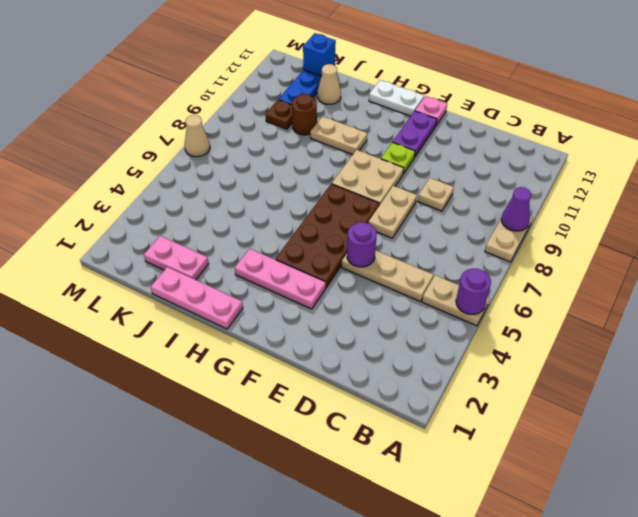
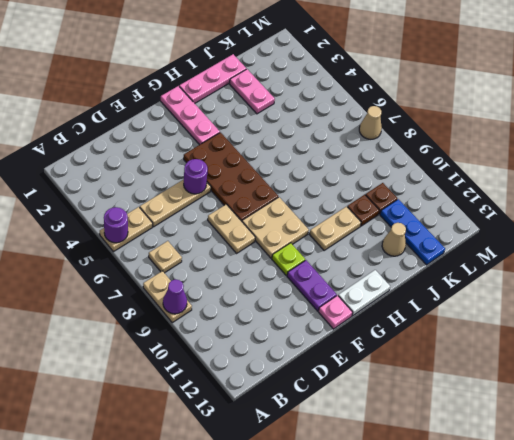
tan 1x1 plate [418,178,454,211] -> tan 1x1 plate moved to [149,241,182,273]
pink 1x3 plate [235,249,326,309] -> pink 1x3 plate turned to [161,86,220,145]
pink 1x2 plate [144,236,209,280] -> pink 1x2 plate turned to [230,69,275,114]
brown 1x1 round brick [292,94,317,135] -> brown 1x1 plate [347,195,379,226]
blue 1x1 brick [303,33,336,76] -> none

